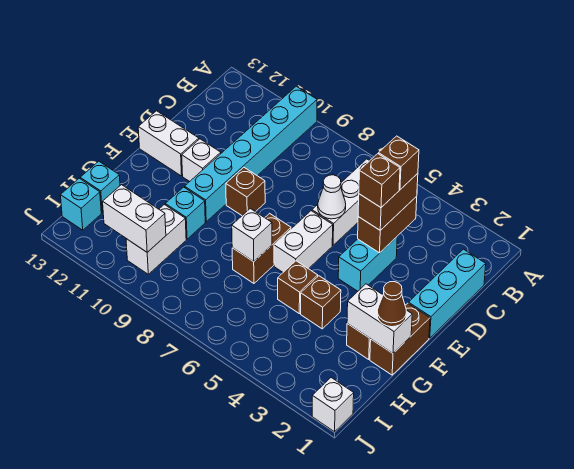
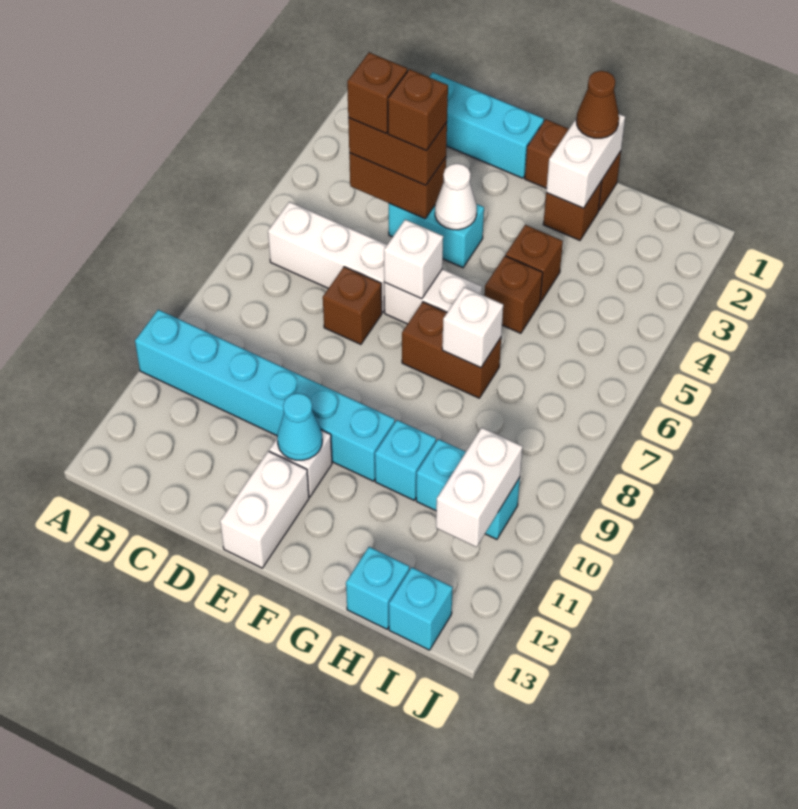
white 1x1 cone [318,175,346,219] -> white 1x1 cone moved to [435,163,477,230]
brown 1x1 brick [226,167,265,215] -> brown 1x1 brick moved to [323,267,382,344]
none -> cyan 1x1 cone [277,393,322,460]
white 1x2 brick [126,205,186,274] -> cyan 1x2 brick [416,439,520,539]
white 1x1 brick [312,378,354,432] -> white 1x1 brick moved to [384,220,443,299]

